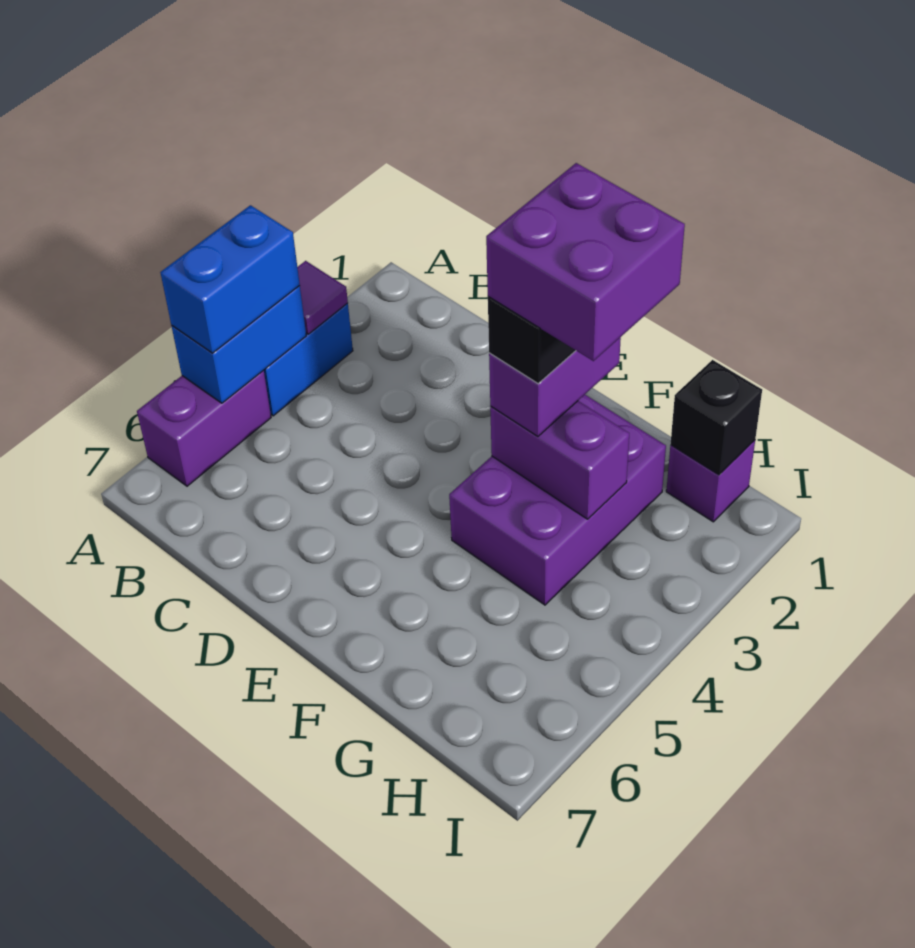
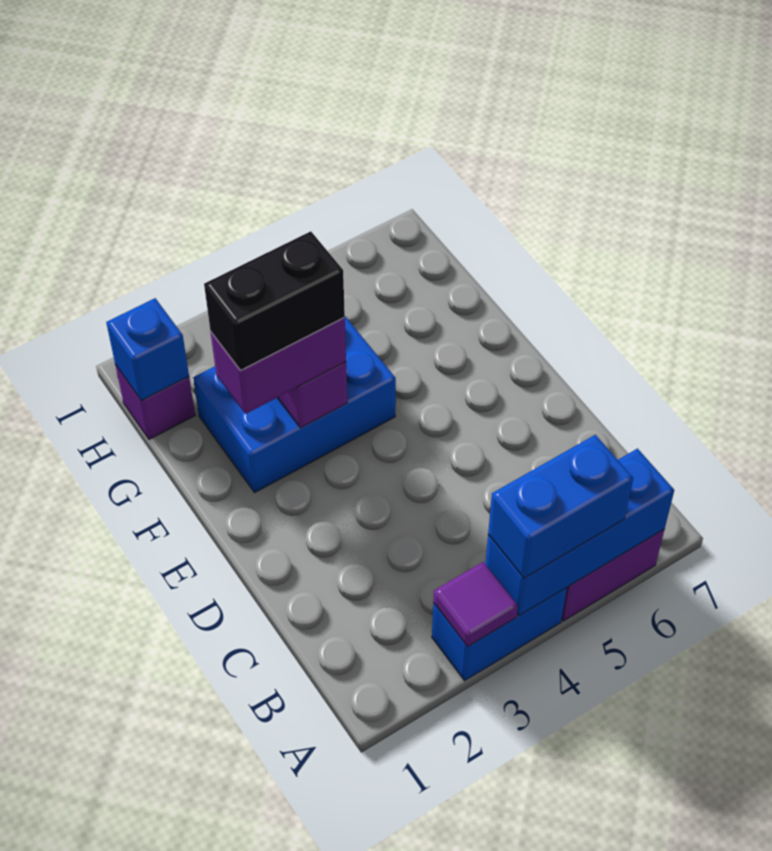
blue 1x2 brick [172,286,306,403] -> blue 1x3 brick [485,449,674,616]
purple 2x3 brick [449,395,666,605] -> blue 2x3 brick [193,316,396,492]
purple 2x2 brick [486,163,685,361] -> none
black 1x1 brick [670,360,762,475] -> blue 1x1 brick [106,298,189,401]

